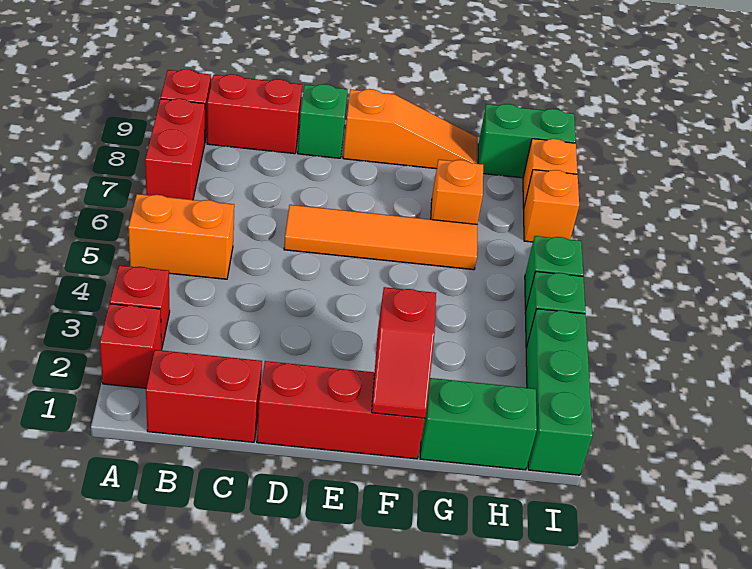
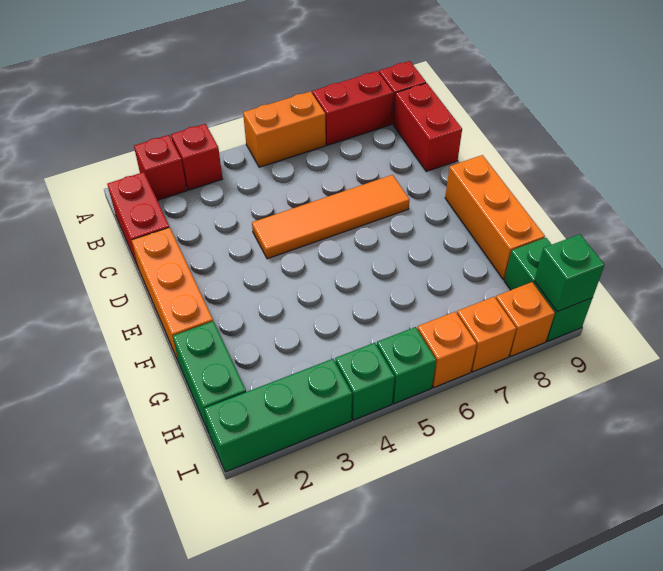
orange 1x2 brick [128,194,234,279] -> orange 1x2 brick turned to [243,91,326,167]
red 1x3 brick [257,361,425,459] -> orange 1x3 brick [131,227,213,362]
orange 1x4 tile [284,205,478,270] -> orange 1x4 tile turned to [252,175,410,259]
green 1x1 brick [298,84,348,158] -> green 1x1 brick moved to [534,234,605,312]
orange 1x3 slope [343,89,478,169] -> orange 1x3 brick [445,155,545,279]
red 1x2 slope [372,287,436,418] -> none
orange 1x1 brick [431,160,483,224] -> orange 1x1 brick moved to [417,312,477,387]

